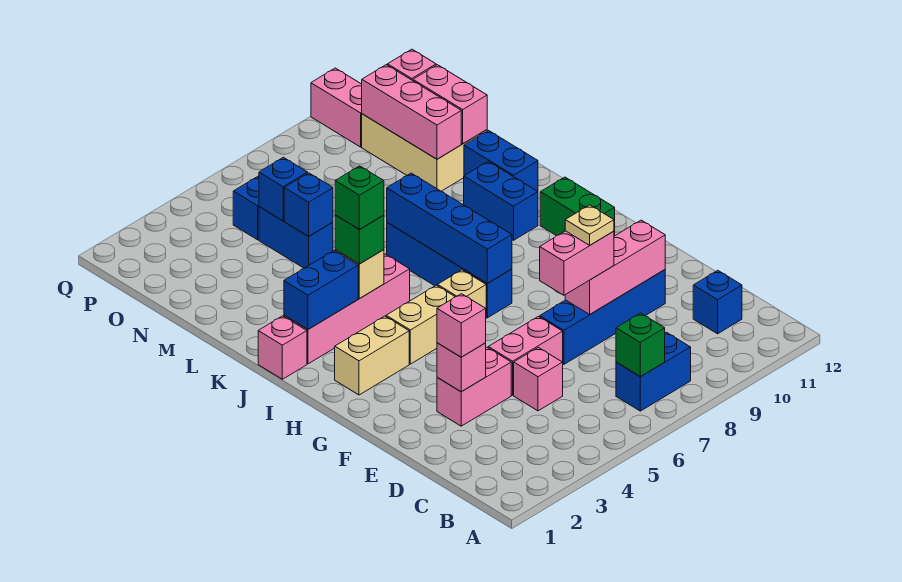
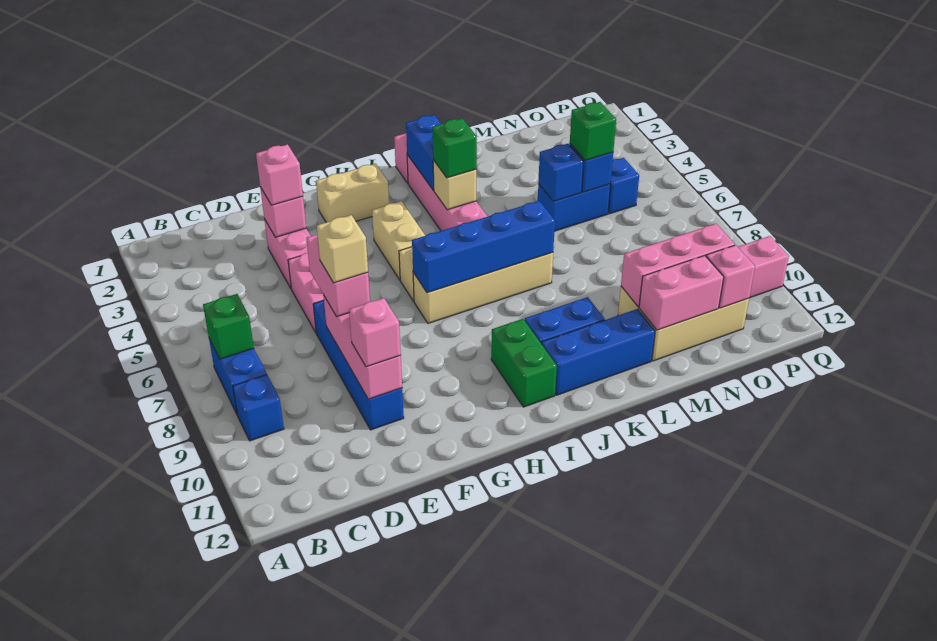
blue 1x1 brick [693,270,742,334] -> blue 1x1 brick moved to [233,375,284,441]
pink 1x1 brick [514,348,563,411] -> pink 1x1 brick moved to [349,298,401,367]
tan 1x1 plate [565,205,614,245] -> tan 1x1 brick [317,215,368,283]
tan 1x2 brick [335,316,409,395] -> tan 1x2 brick turned to [316,164,389,222]
blue 1x4 brick [387,223,512,318] -> tan 1x4 brick [413,252,553,323]
green 1x2 brick [540,177,615,236] -> green 1x2 brick turned to [491,319,557,407]
green 1x1 brick [335,166,384,230] -> green 1x1 brick moved to [570,102,616,161]
blue 1x2 brick [464,130,538,191] -> blue 1x3 brick [542,309,655,395]

